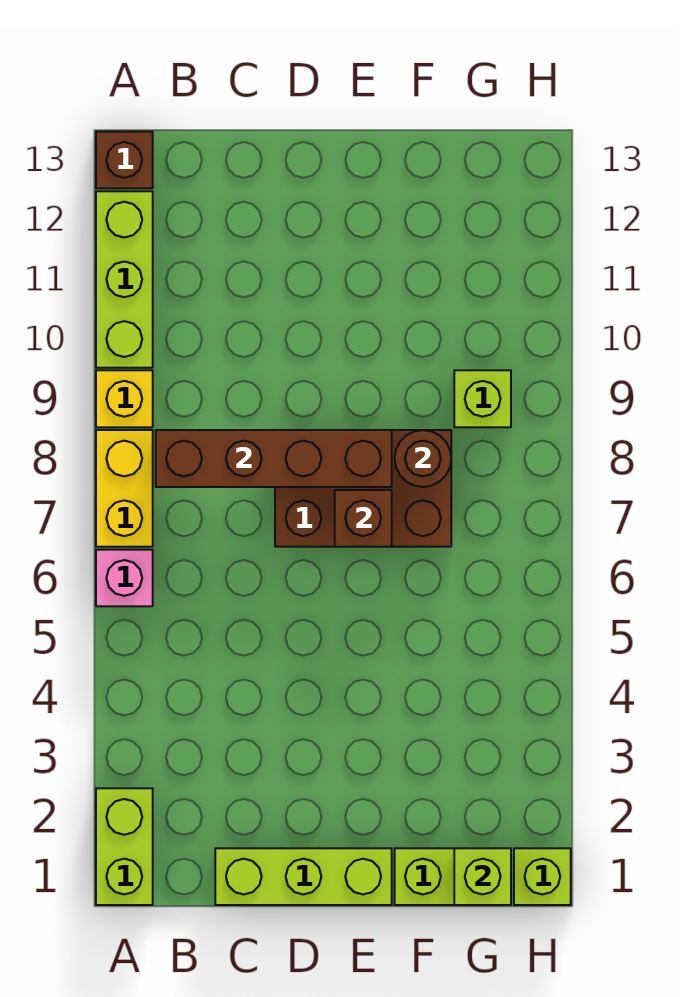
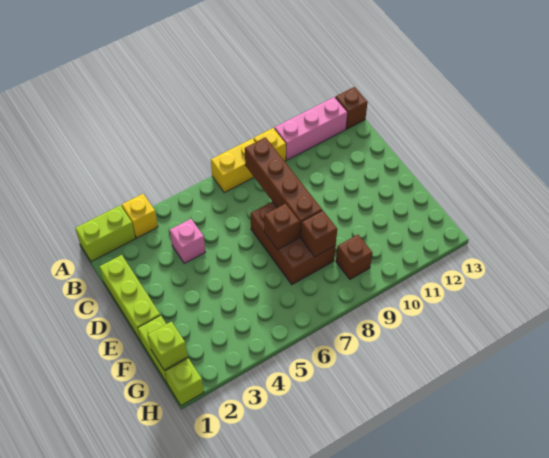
none -> yellow 1x1 brick [122,194,158,238]
pink 1x1 brick [96,550,153,606] -> pink 1x1 brick moved to [170,219,205,263]
lime 1x3 brick [96,191,153,368] -> pink 1x3 brick [274,97,348,160]
brown 1x1 round brick [395,430,451,487] -> brown 1x1 brick [301,210,337,257]
lime 1x1 brick [454,370,511,427] -> brown 1x1 brick [336,235,373,279]

